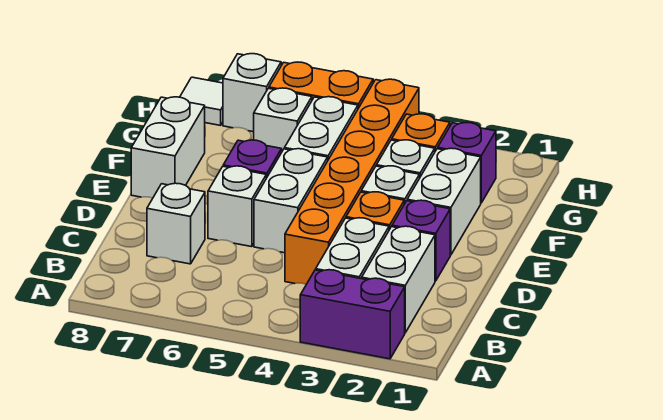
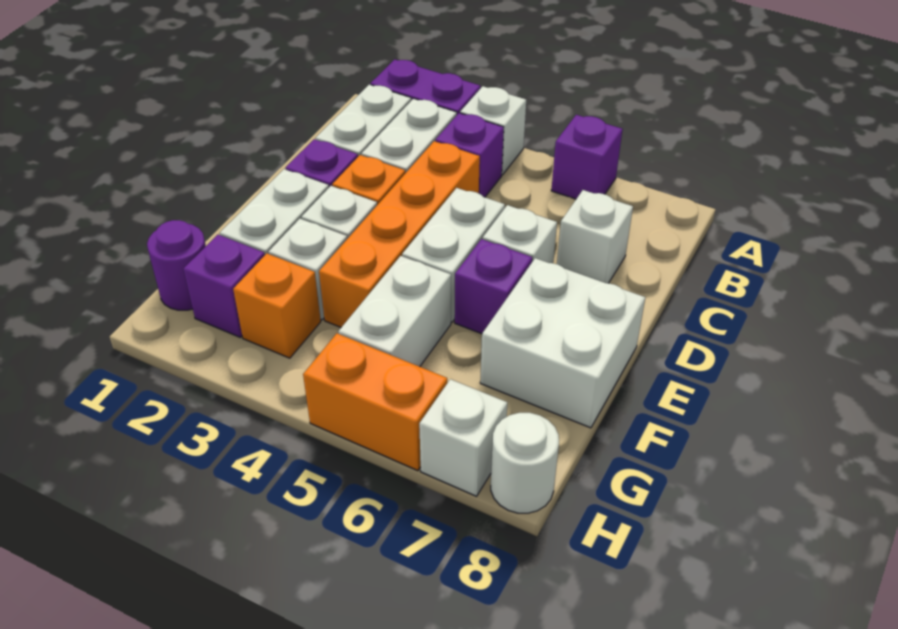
none -> purple 1x1 brick [551,115,623,199]
none -> purple 1x1 brick [435,113,504,197]
orange 1x6 brick [285,79,419,284] -> orange 1x4 brick [319,141,480,327]
white 1x2 brick [131,97,205,198] -> white 2x2 brick [480,258,645,428]
none -> purple 1x1 round brick [147,220,206,310]
white 1x1 brick [254,88,312,151] -> white 1x1 brick moved to [460,86,526,175]
white 1x1 tile [180,77,223,125] -> white 1x1 round brick [491,413,559,513]

